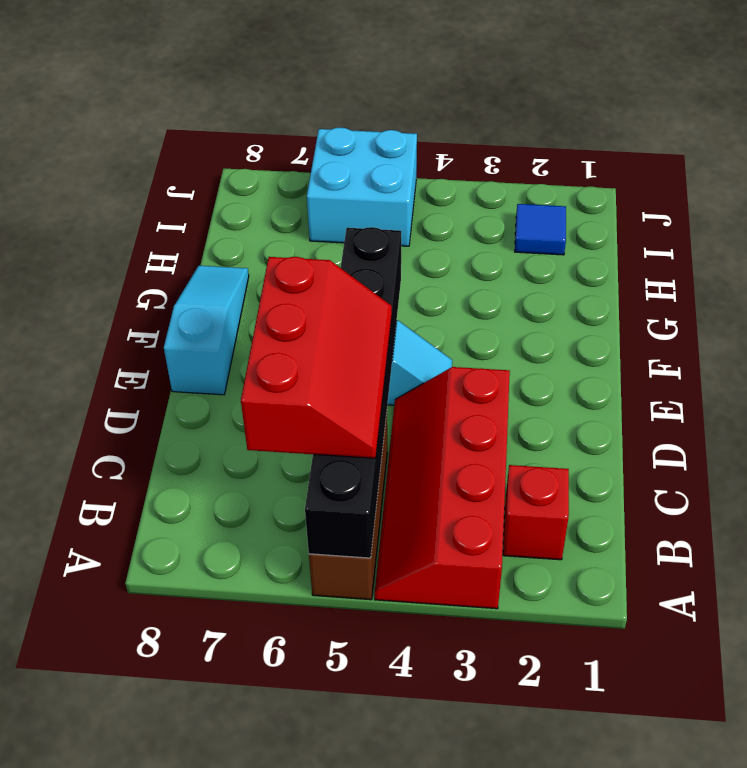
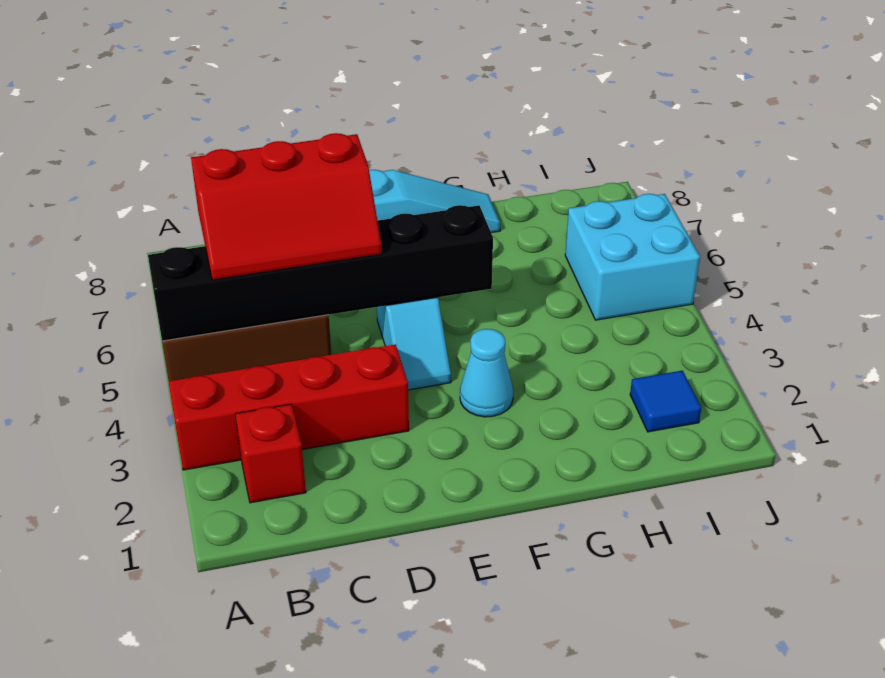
none -> cyan 1x1 cone [460,329,513,417]

